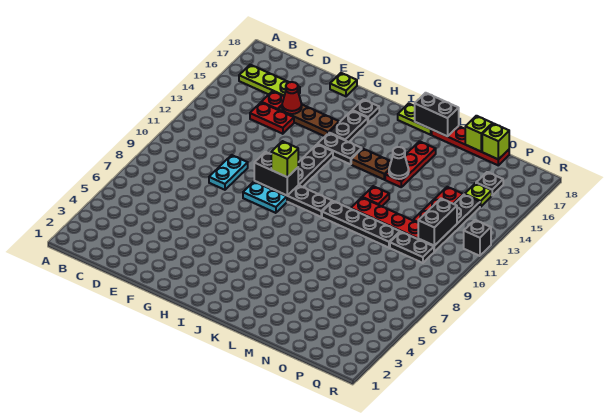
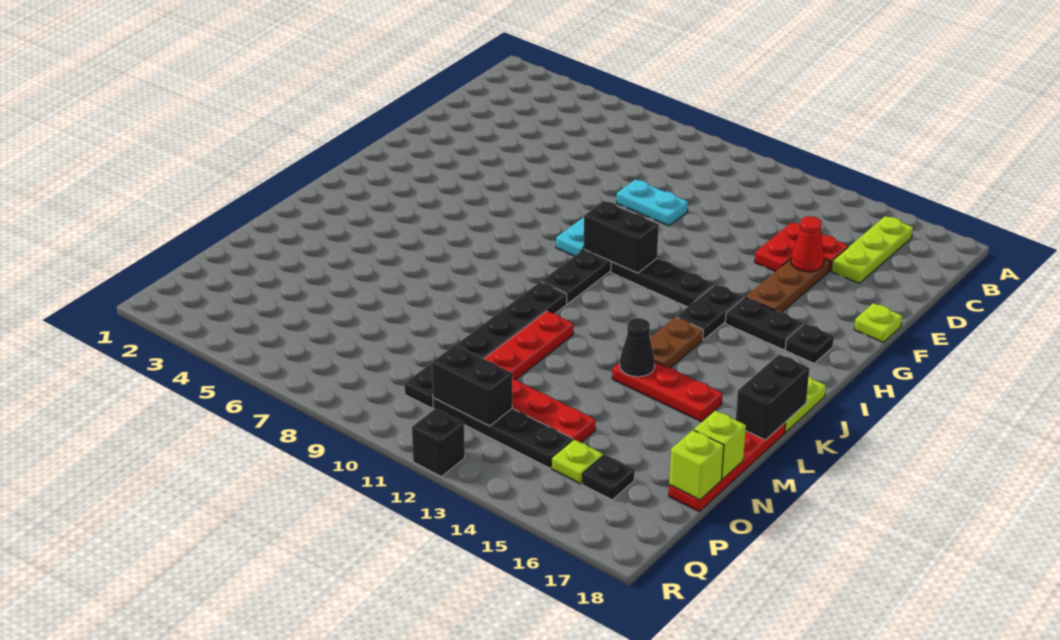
black 1x2 brick [254,152,298,196] -> black 1x2 brick turned to [583,201,659,273]
lime 1x1 brick [271,141,298,177] -> none
red 1x1 plate [362,186,389,206] -> none

